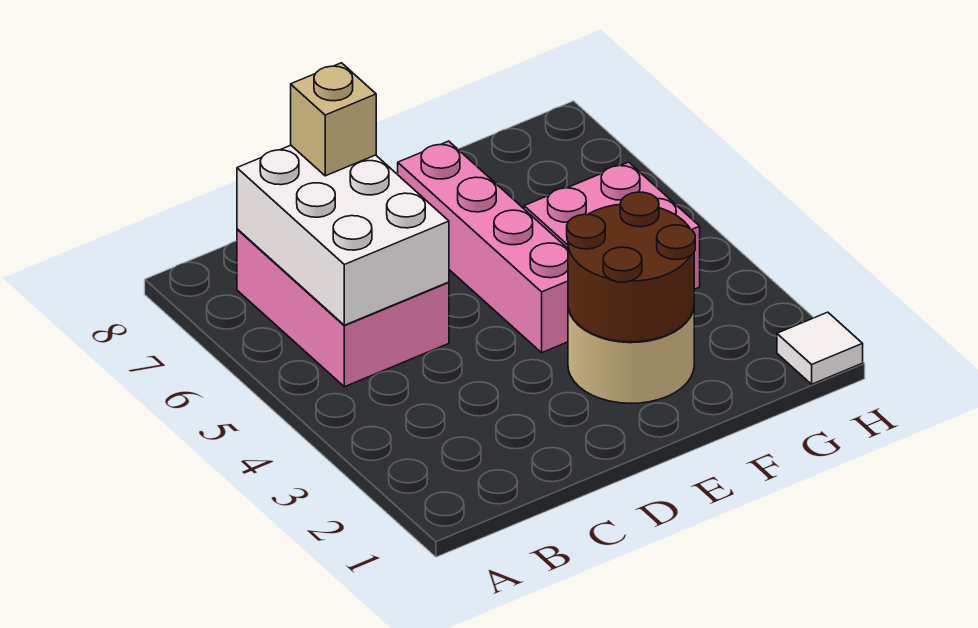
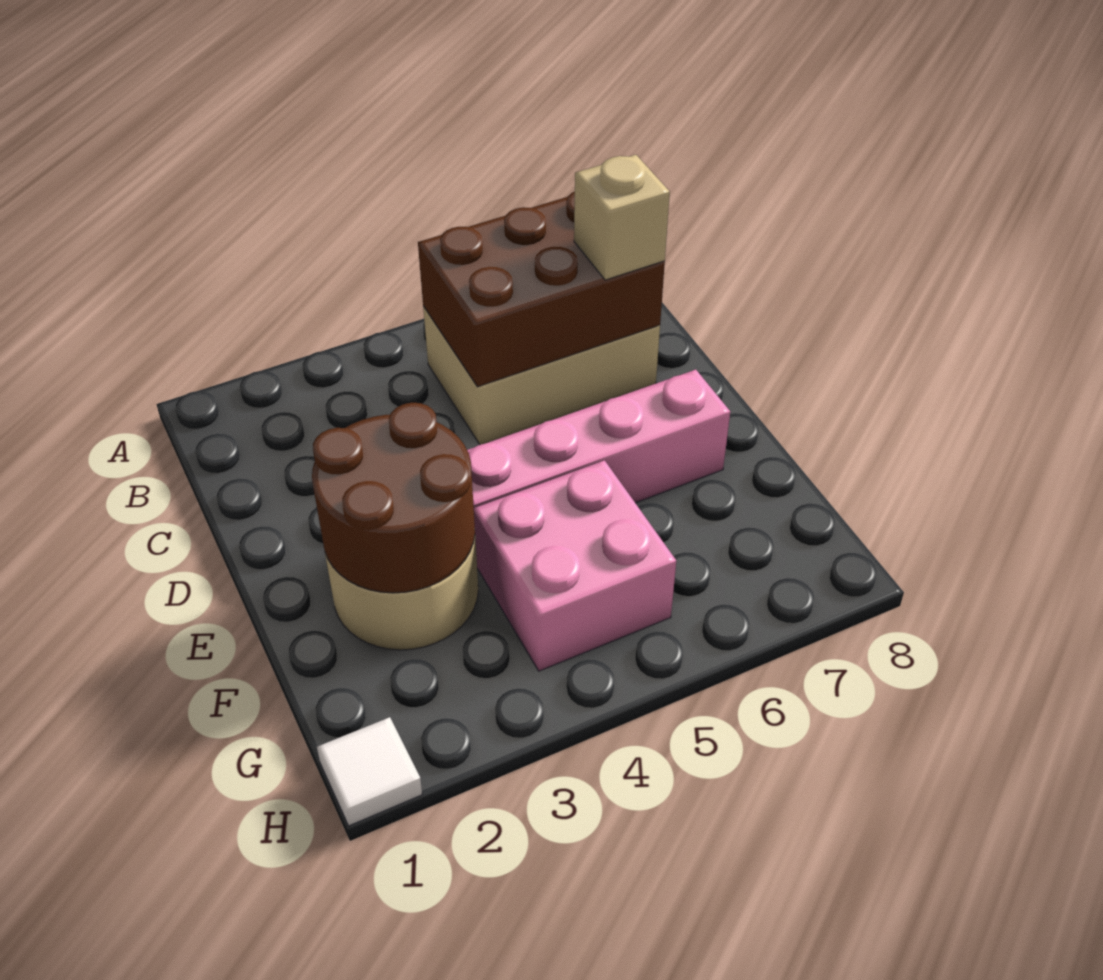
pink 2x3 brick [237,229,449,387] -> tan 2x3 brick [423,306,660,445]
white 2x3 brick [237,145,449,325] -> brown 2x3 brick [418,191,665,387]

